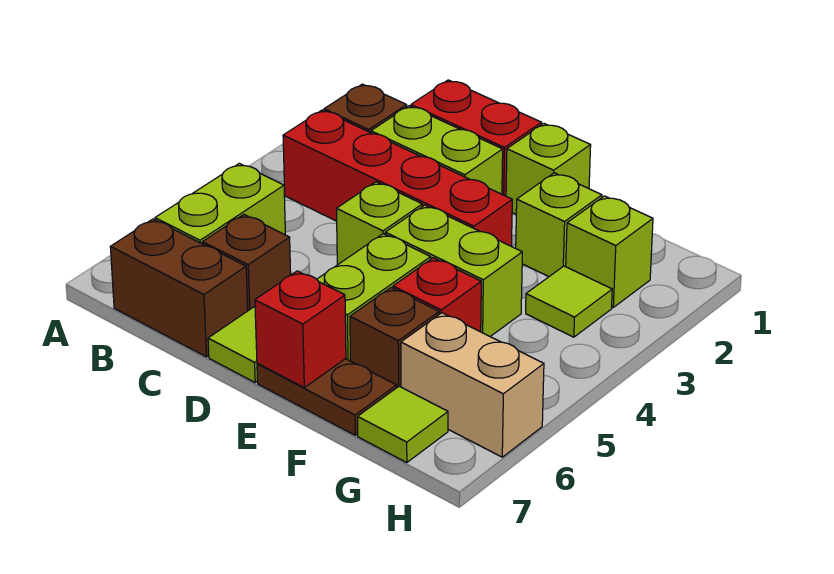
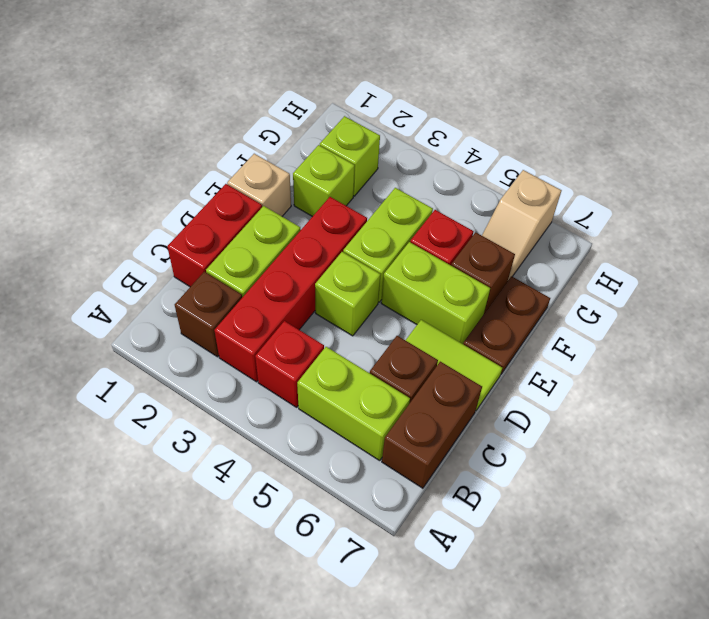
lime 1x1 brick [506,124,591,214] -> tan 1x1 brick [227,154,291,216]
red 1x1 brick [255,271,346,388] -> red 1x1 brick moved to [255,321,324,407]
lime 1x1 tile [526,266,612,337] -> none
tan 1x2 brick [401,313,544,457] -> tan 1x2 slope [482,170,562,280]
lime 1x1 tile [358,386,448,463] -> none

